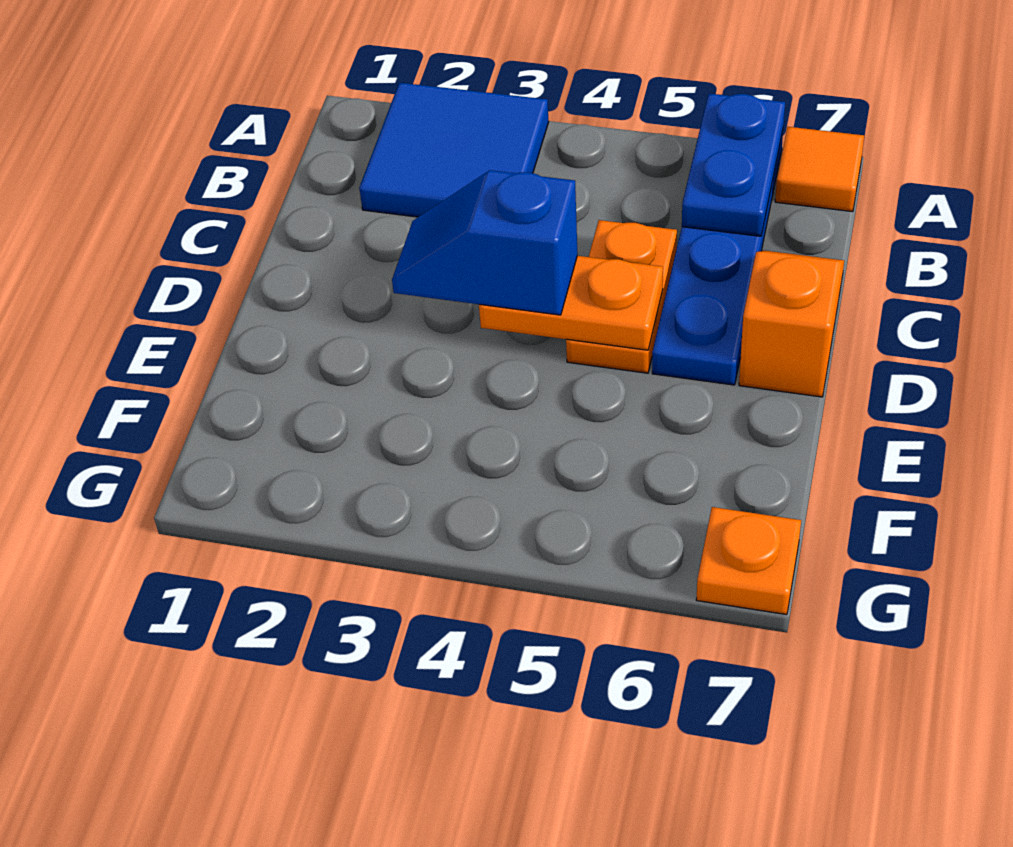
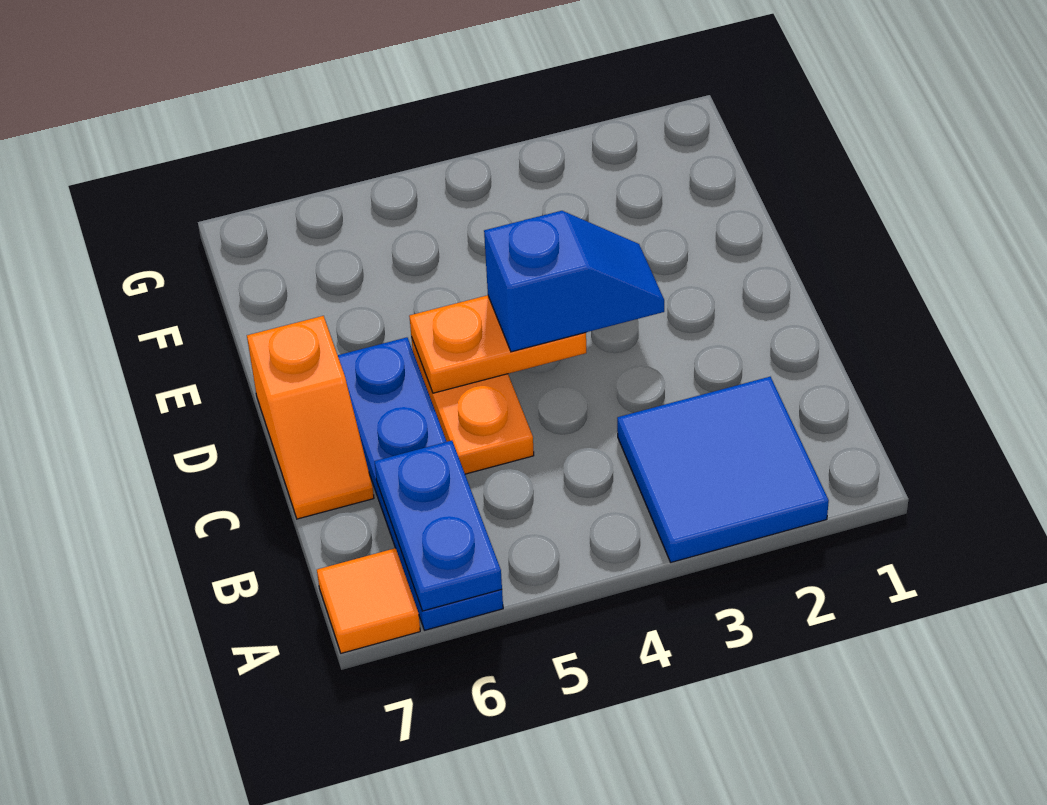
orange 1x1 plate [696,507,801,615] -> none

